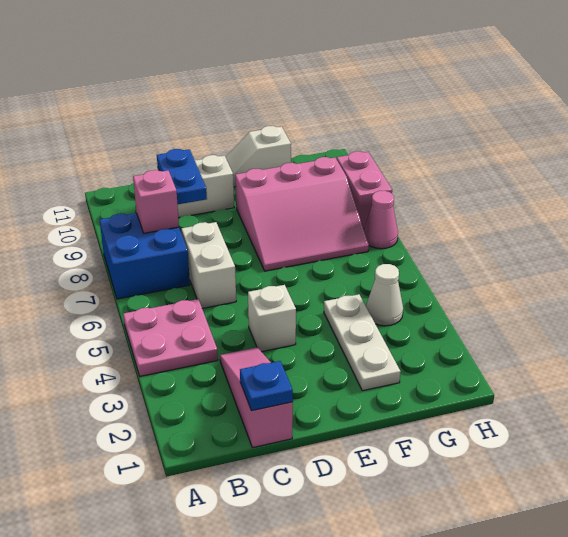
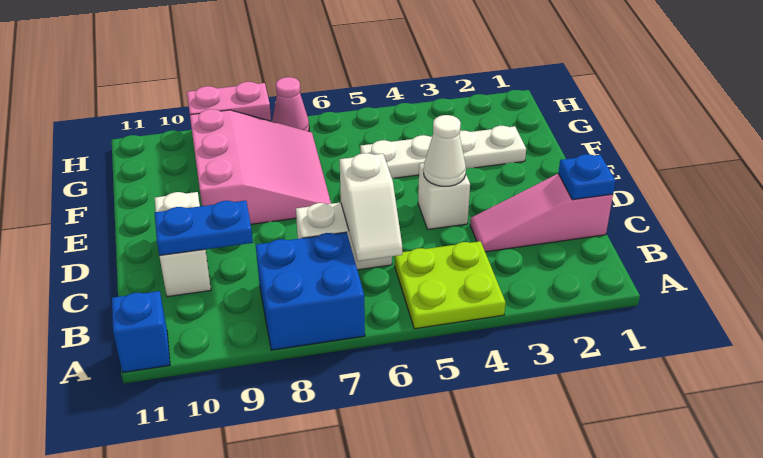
pink 2x2 plate [123,299,218,376] -> lime 2x2 plate [395,241,506,329]
none -> blue 1x1 brick [112,291,170,372]
pink 1x1 brick [133,170,179,233] -> none
white 1x2 slope [226,126,291,187] -> white 1x2 slope moved to [340,153,402,261]
white 1x3 plate [324,294,400,391] -> white 1x4 plate [360,126,526,178]
white 1x1 cone [366,264,403,326] -> white 1x1 cone moved to [424,115,466,186]

